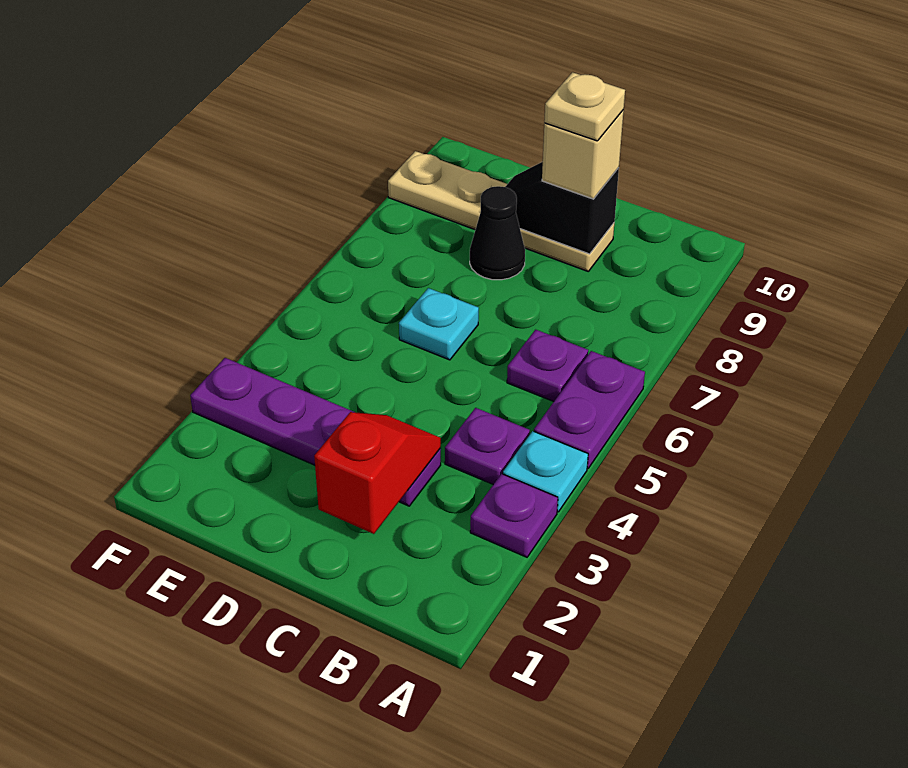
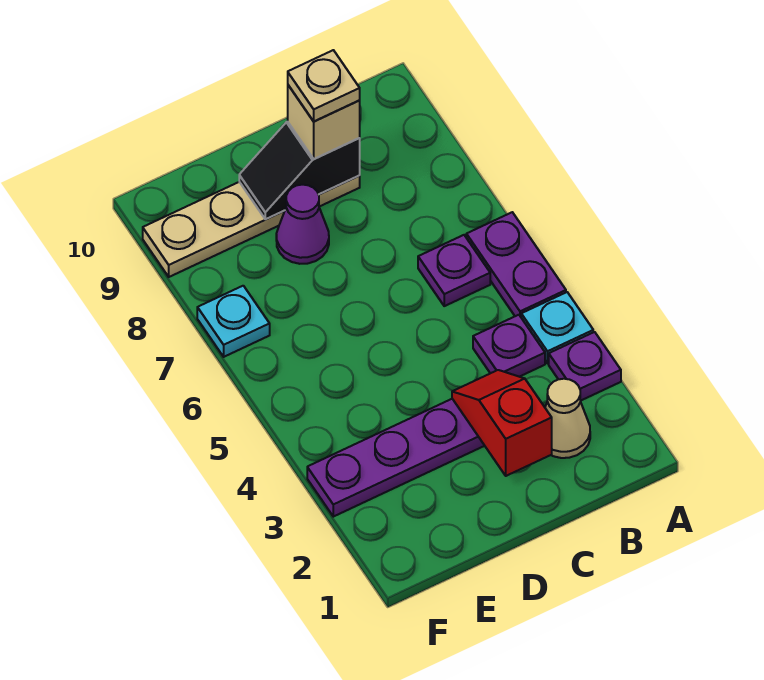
none -> tan 1x1 cone [545,379,590,458]
cyan 1x1 plate [399,288,479,360] -> cyan 1x1 plate moved to [197,286,270,357]
black 1x1 cone [470,186,525,280] -> purple 1x1 cone [276,185,329,264]

